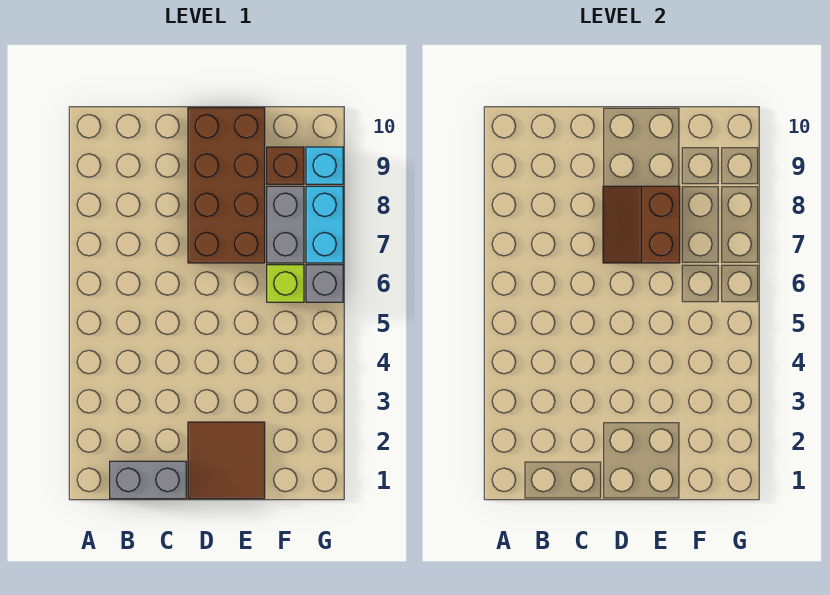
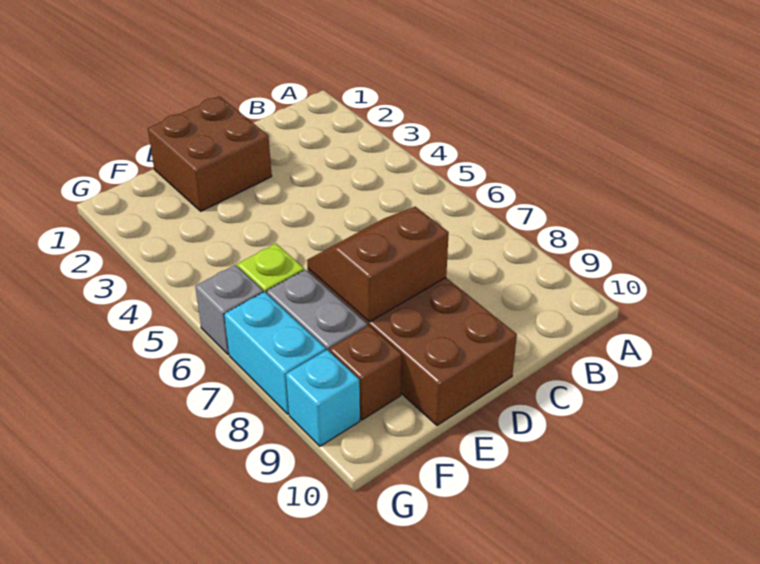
grey 1x2 brick [110,461,186,499] -> none
brown 2x2 tile [188,422,265,499] -> brown 2x2 brick [148,96,272,211]
brown 2x2 slope [603,186,680,263] -> brown 2x2 slope turned to [307,207,449,322]

